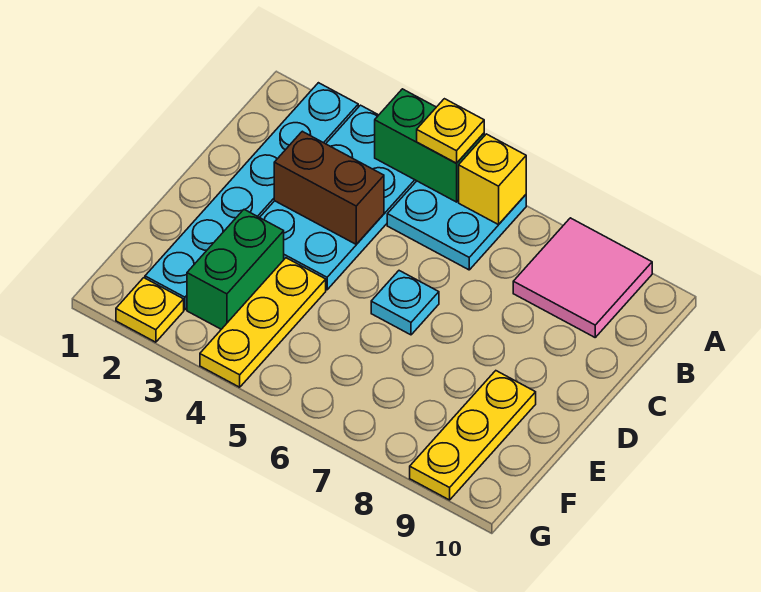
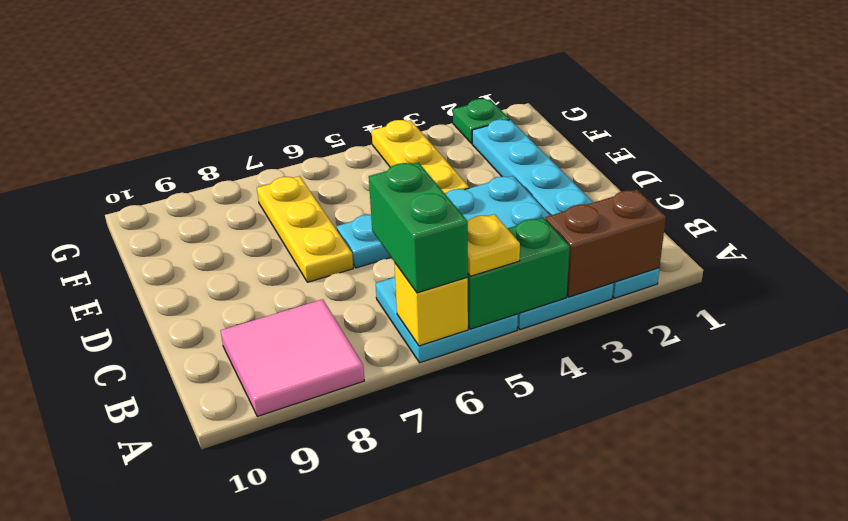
brown 1x2 brick [274,131,384,244] -> brown 1x2 brick moved to [546,190,666,297]
green 1x2 brick [187,210,284,329] -> green 1x2 brick moved to [369,163,468,293]
yellow 1x3 plate [410,371,536,500] -> yellow 1x3 plate moved to [257,176,353,282]
yellow 1x1 plate [116,278,184,342] -> green 1x1 plate [453,99,510,144]

